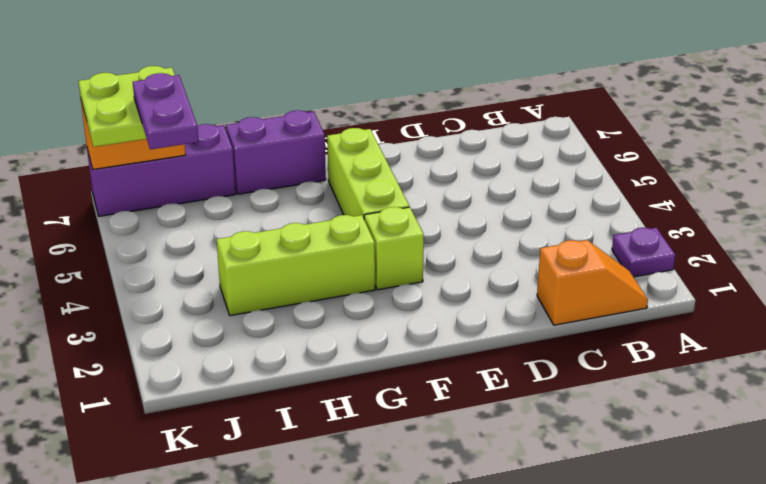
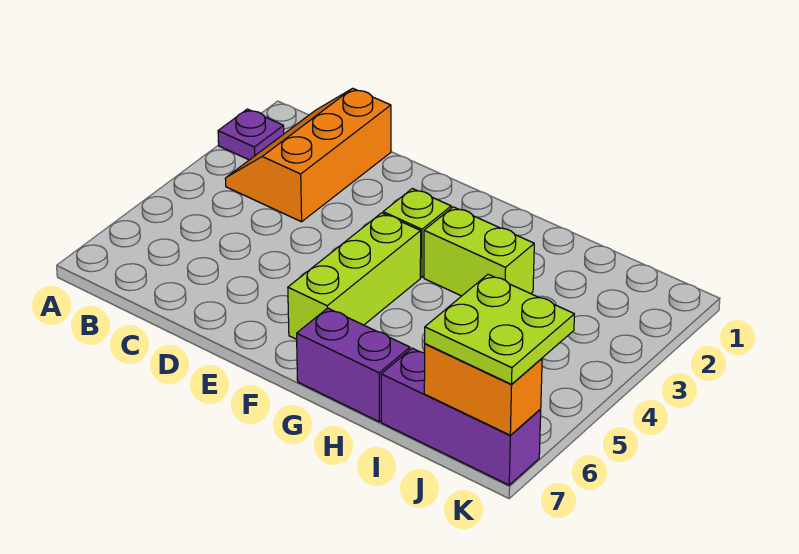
orange 1x2 slope [537,240,648,325] -> orange 2x3 slope [225,88,391,222]
lime 1x3 brick [217,215,375,316] -> lime 1x2 brick [424,207,534,296]
purple 1x2 plate [133,73,199,149] -> none

